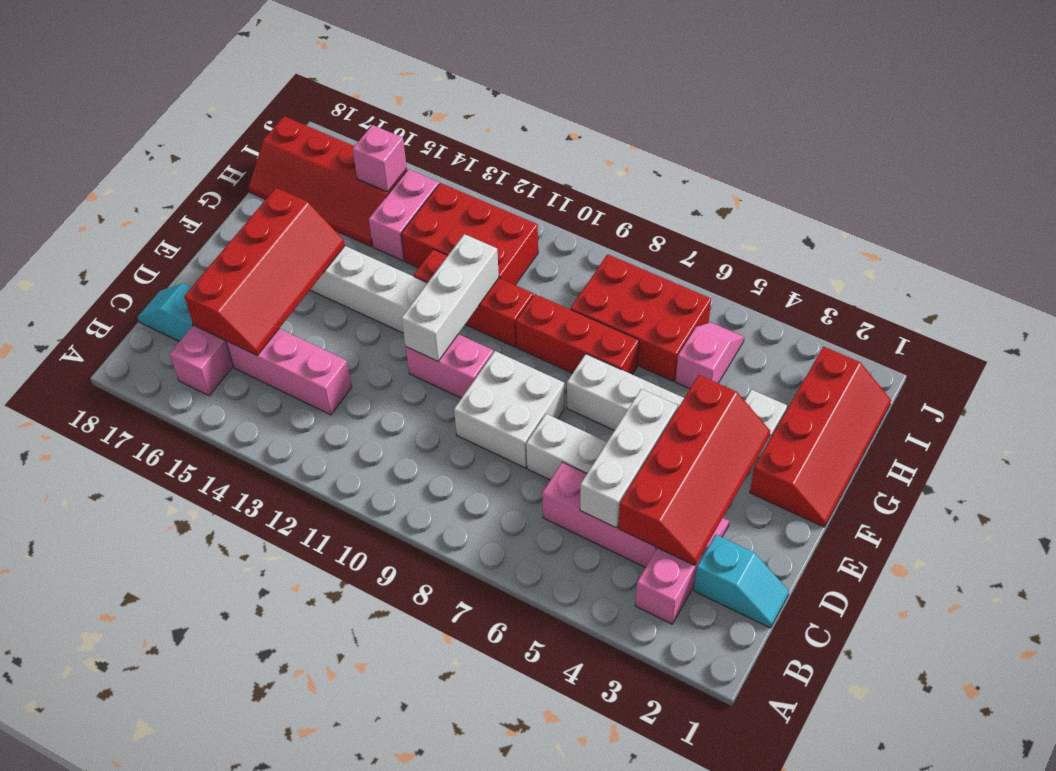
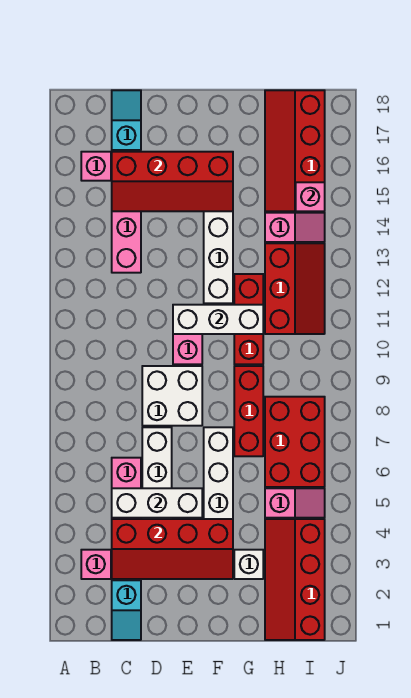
red 2x4 slope [750,347,891,527] -> red 2x4 slope turned to [265,519,325,640]
red 2x3 brick [401,183,538,285] -> red 2x3 slope [265,243,325,334]
pink 1x2 brick [369,169,439,261] -> pink 1x2 slope [265,213,325,242]

